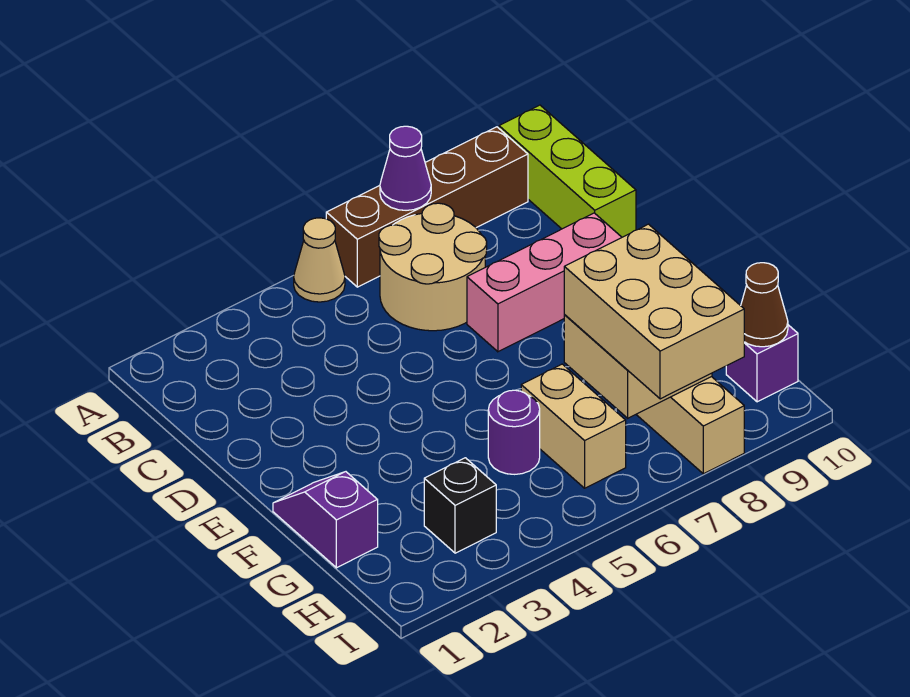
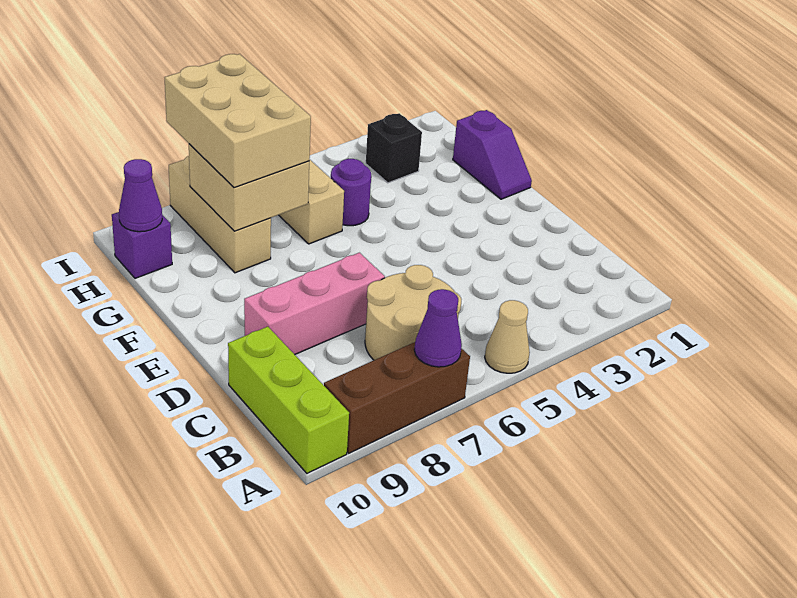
brown 1x4 brick [326,127,528,287] -> brown 1x3 brick [324,342,470,453]
brown 1x1 cone [741,263,788,347] -> purple 1x1 cone [119,159,162,232]

